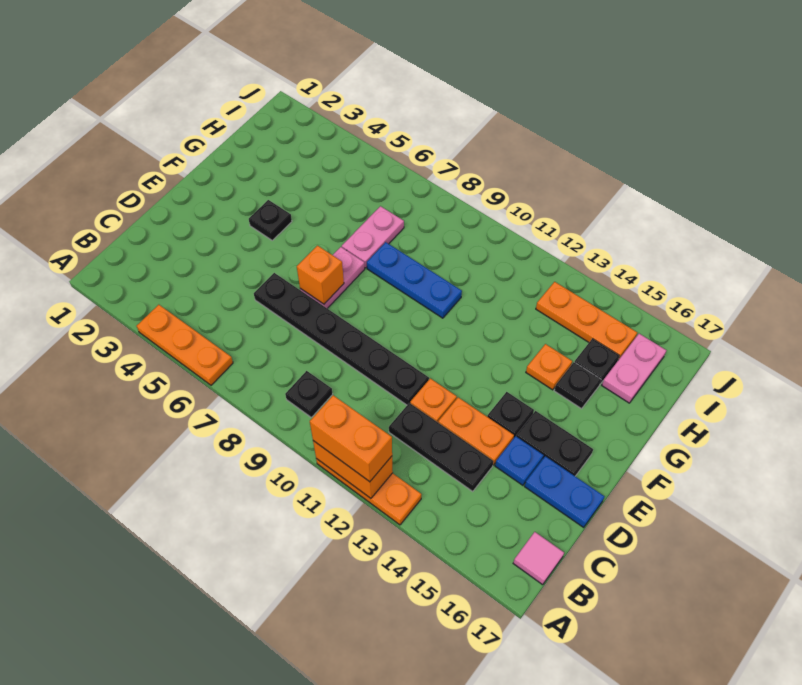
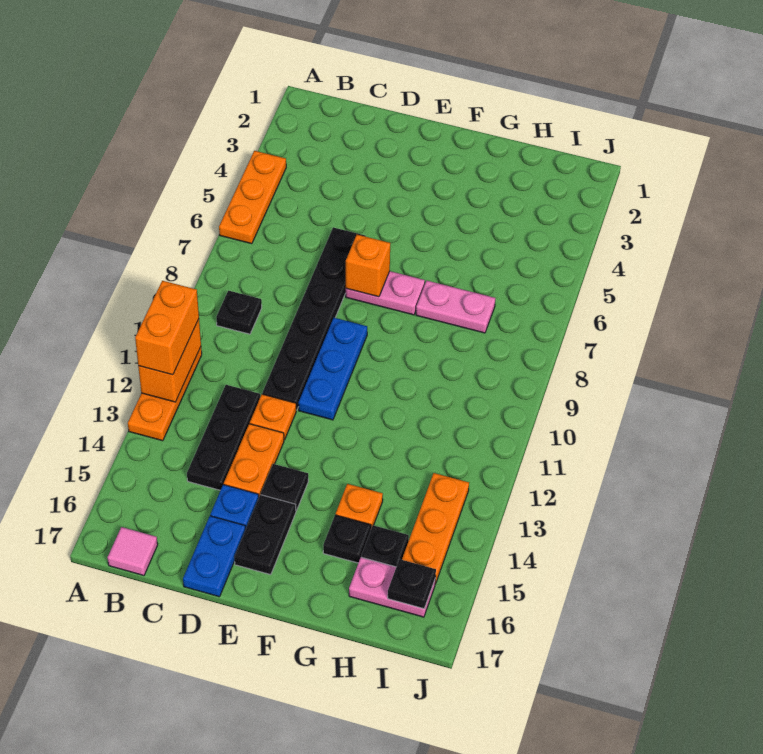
black 1x1 plate [249,200,292,240] -> black 1x1 plate moved to [388,559,436,609]
blue 1x3 plate [367,242,462,318] -> blue 1x3 plate moved to [298,318,367,420]

